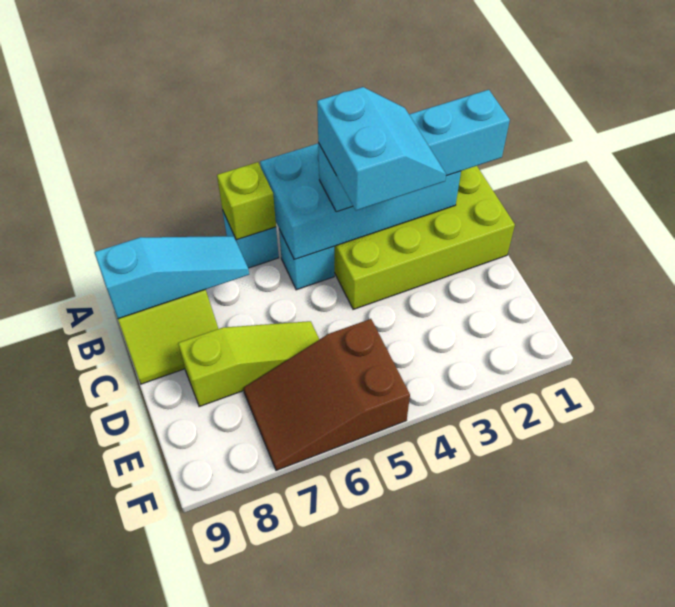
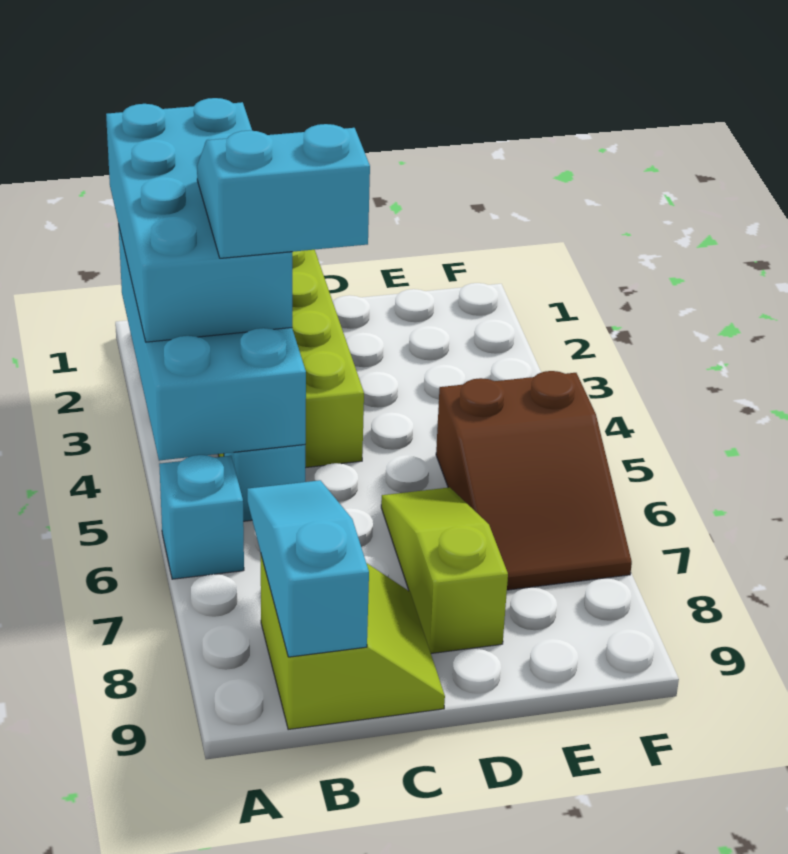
lime 1x1 brick [217,162,276,240] -> none
cyan 1x4 brick [318,90,510,212] -> cyan 2x4 brick [106,98,292,342]

